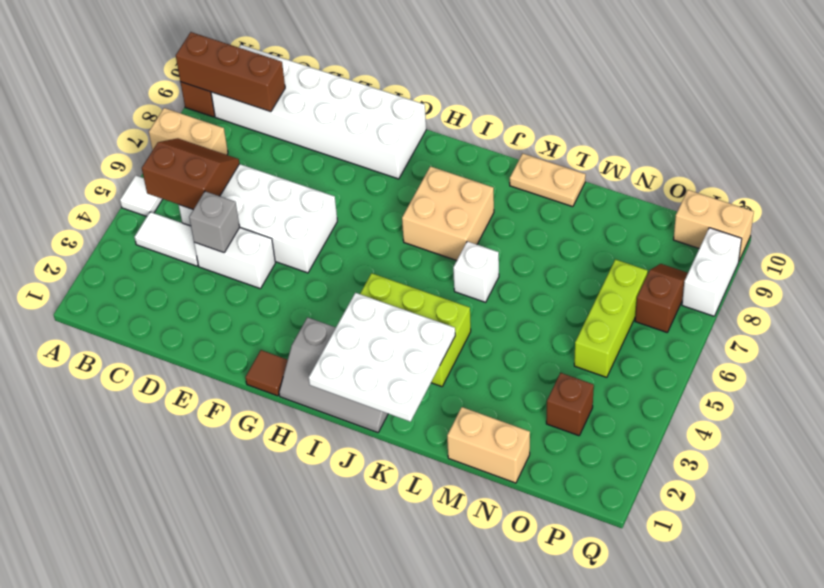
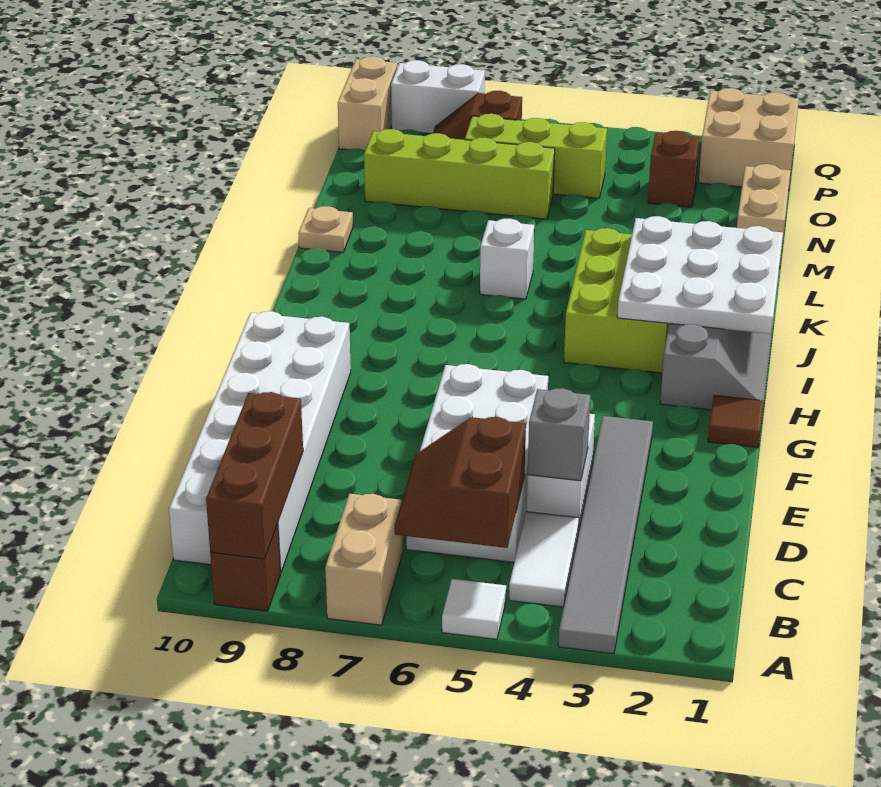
none -> grey 1x6 tile [558,416,653,654]
tan 2x2 brick [402,166,494,261] -> tan 2x2 brick moved to [699,88,799,191]
tan 1x2 plate [510,154,586,207] -> tan 1x1 plate [298,206,353,252]
none -> lime 1x4 brick [364,129,555,219]

